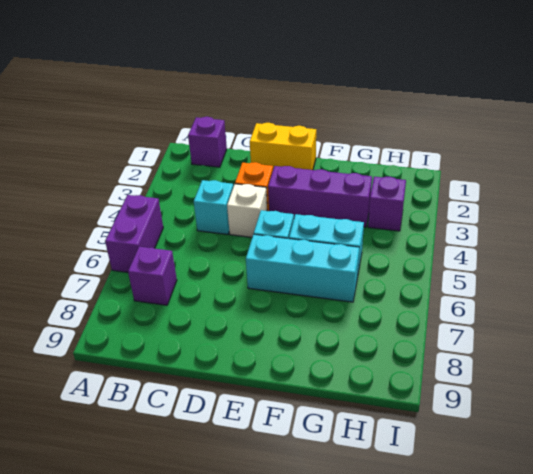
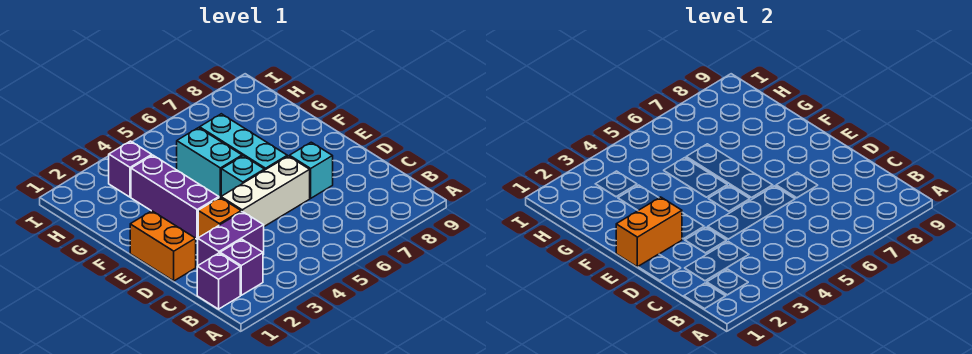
purple 1x2 brick [105,195,163,272] -> purple 1x2 brick moved to [198,211,264,265]
purple 1x1 brick [128,247,177,305] -> purple 1x1 brick moved to [220,239,263,295]
cyan 1x1 brick [194,180,233,234] -> cyan 1x1 brick moved to [289,142,333,198]
yellow 1x2 brick [250,123,316,170] -> orange 1x2 brick [130,211,196,281]
white 1x1 brick [227,184,267,237] -> white 1x3 brick [221,156,310,226]
none -> orange 1x2 brick [616,197,682,267]

